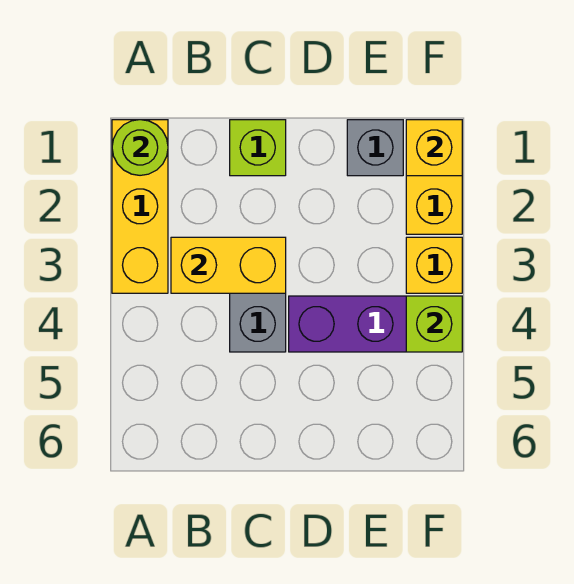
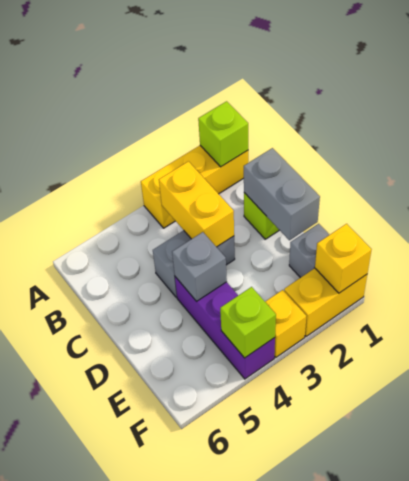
lime 1x1 round brick [112,120,168,175] -> lime 1x1 brick [198,101,248,167]
none -> grey 1x2 brick [244,148,320,240]
none -> grey 1x1 brick [172,232,227,301]

